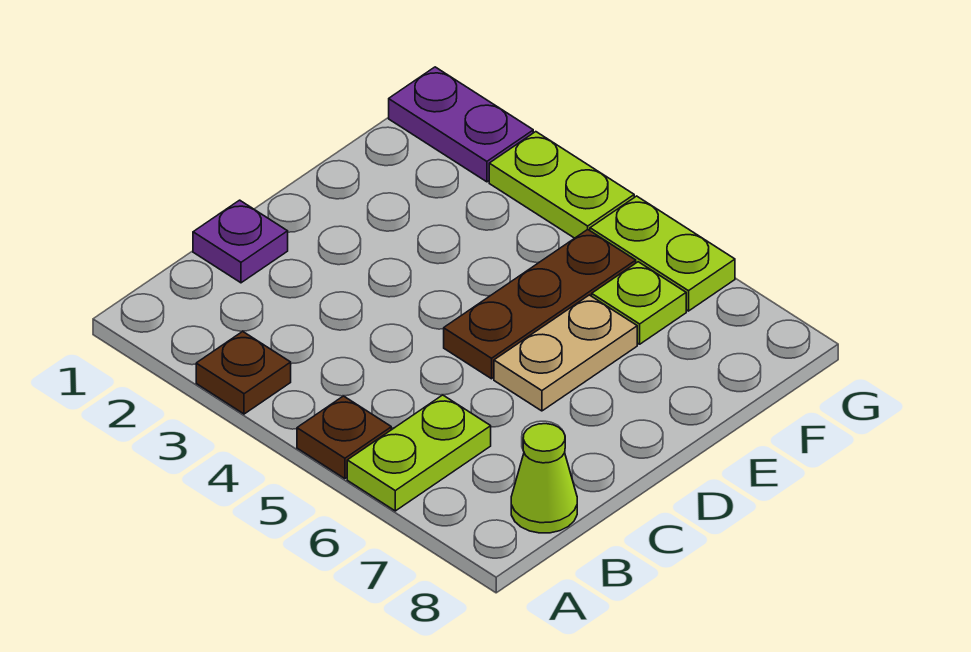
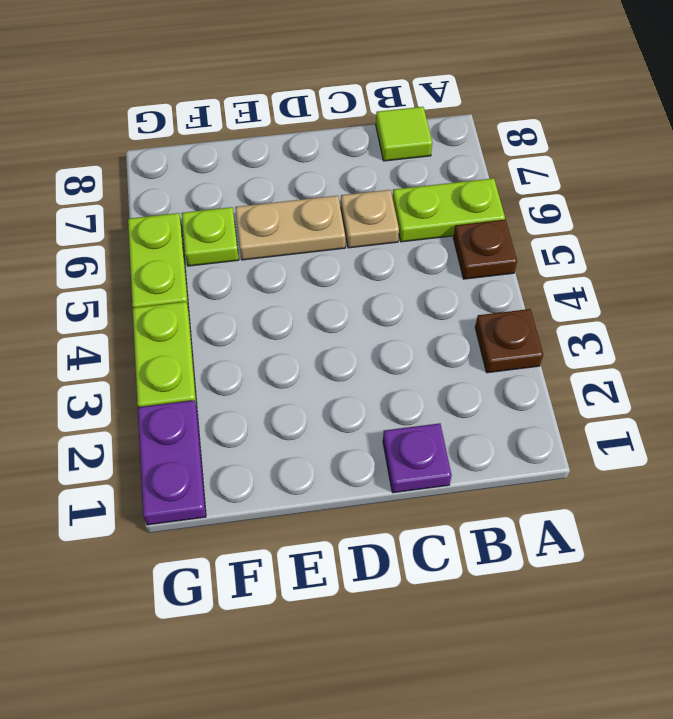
lime 1x1 cone [511,424,577,533] -> lime 1x1 tile [376,107,432,161]
none -> tan 1x1 plate [341,190,399,248]
brown 1x3 plate [444,230,636,379] -> none

